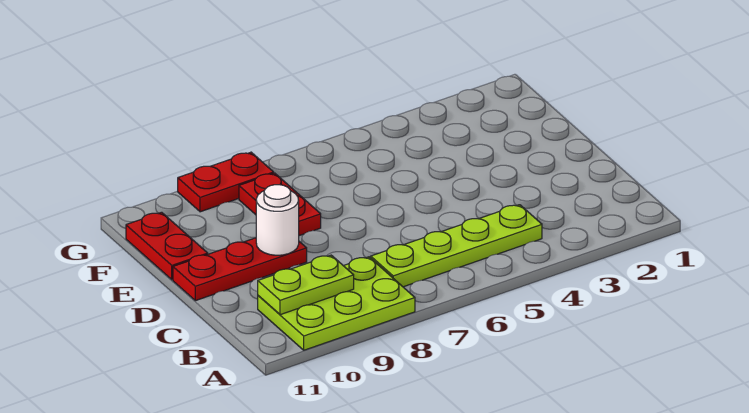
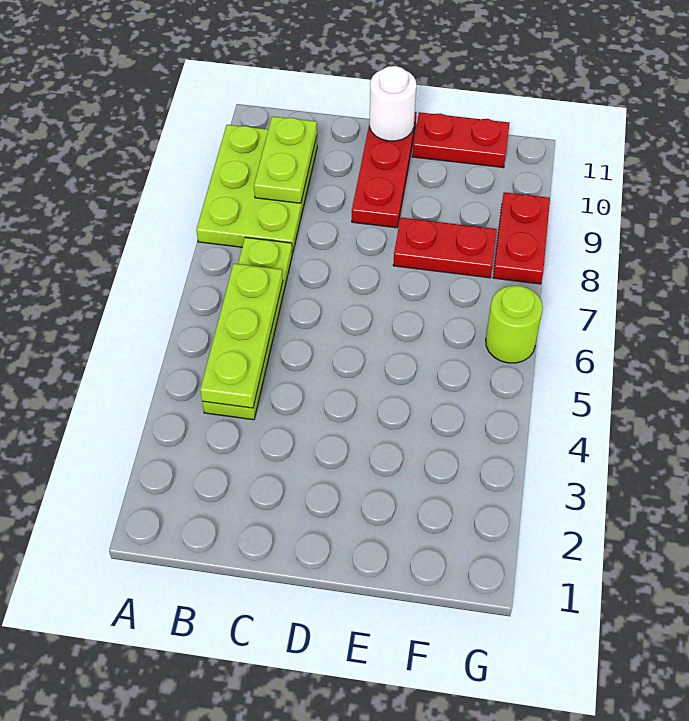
none -> lime 1x3 plate [200,264,283,408]
white 1x1 round brick [256,185,299,255] -> white 1x1 round brick moved to [370,66,416,141]
none -> lime 1x1 round brick [486,286,543,363]

